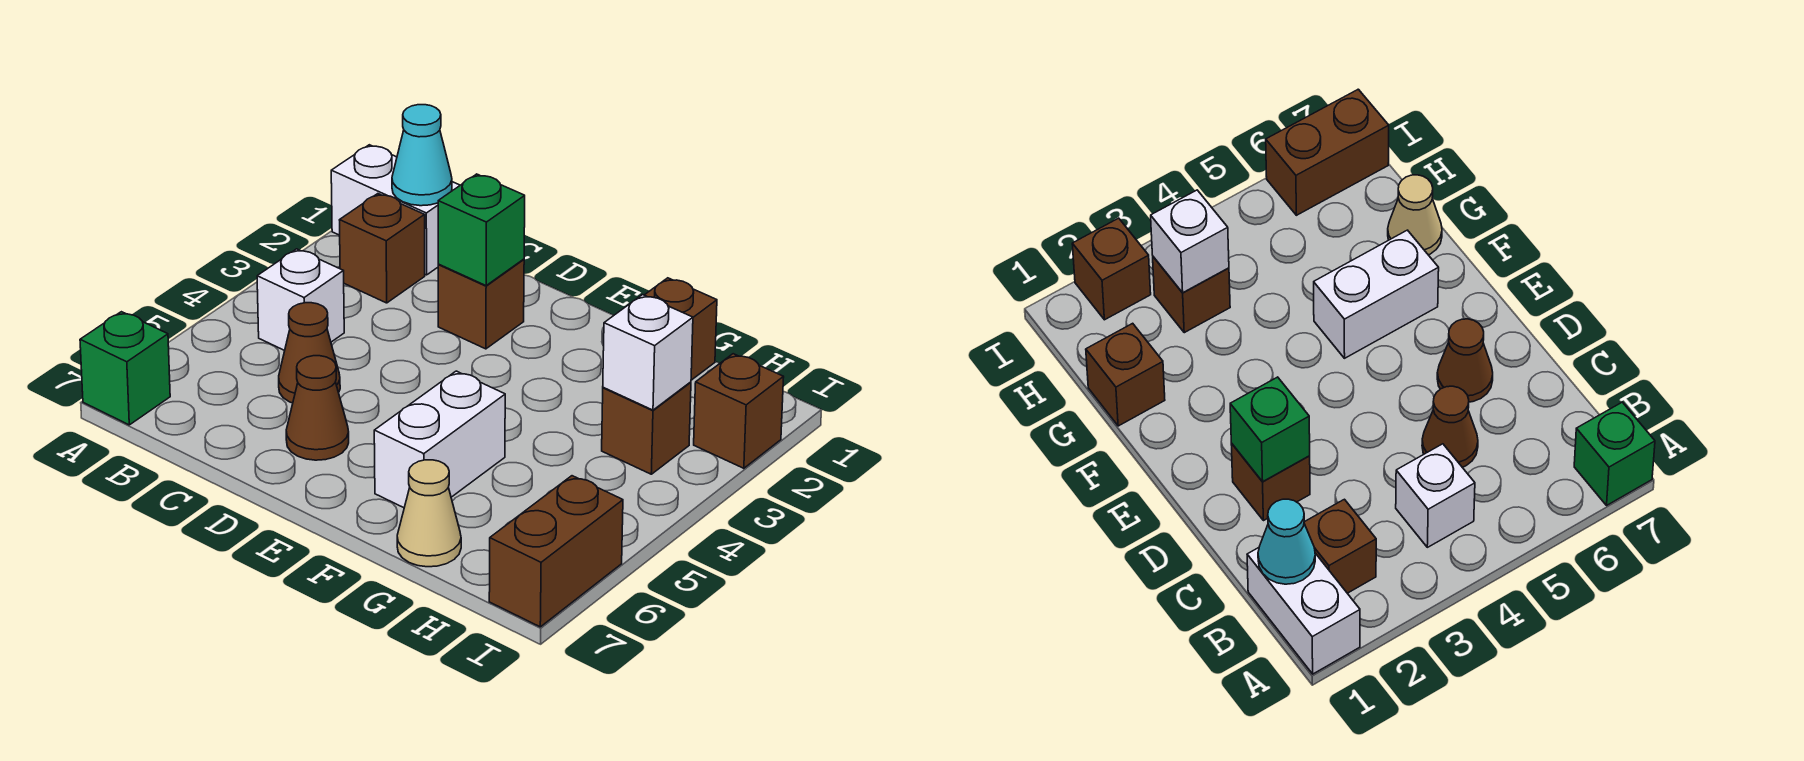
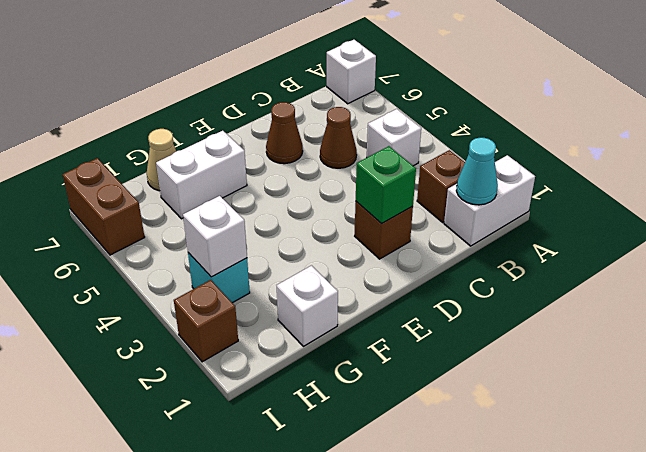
green 1x1 brick [80,312,170,425] -> white 1x1 brick [327,40,376,104]
white 1x2 brick [374,371,505,508] -> white 1x2 brick turned to [156,131,247,219]
brown 1x1 brick [645,278,717,380] -> white 1x1 brick [277,266,338,346]
brown 1x1 brick [602,382,691,474] -> cyan 1x1 brick [188,253,250,303]

